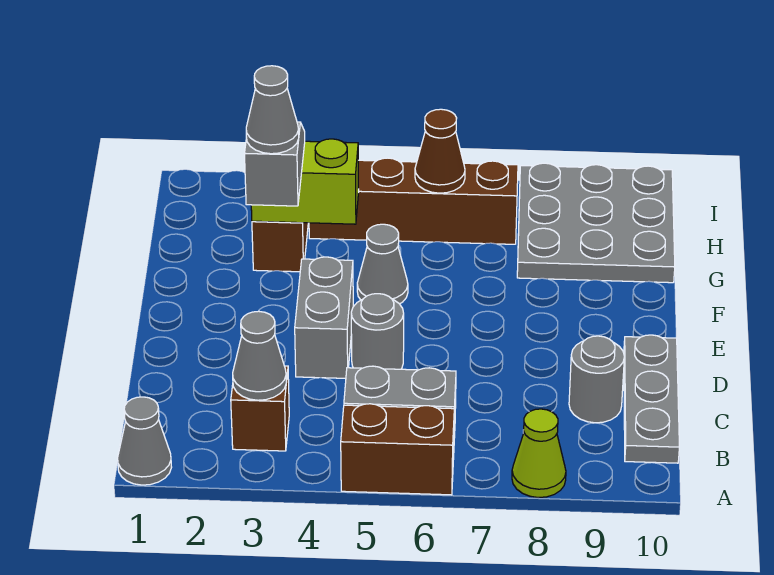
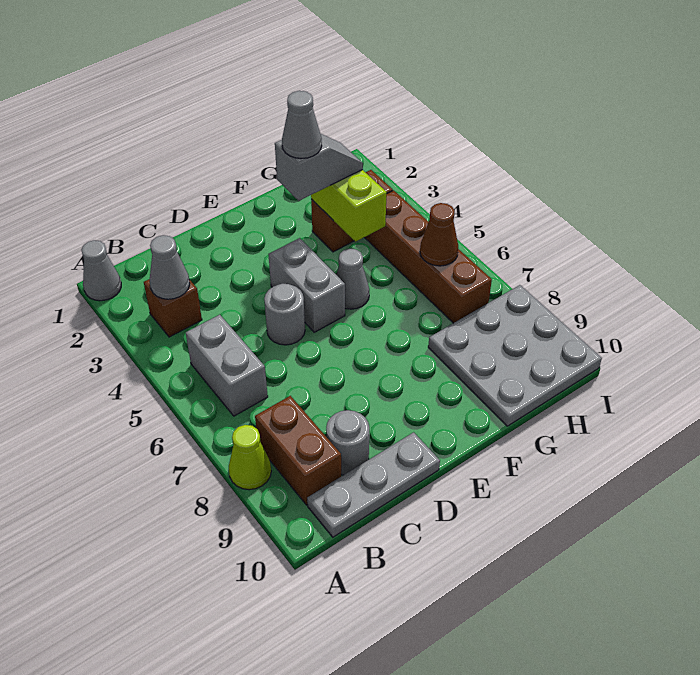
brown 1x2 brick [341,404,454,495] -> brown 1x2 brick moved to [255,396,341,505]
grey 1x2 brick [295,257,353,378] -> grey 1x2 brick turned to [268,238,345,332]

